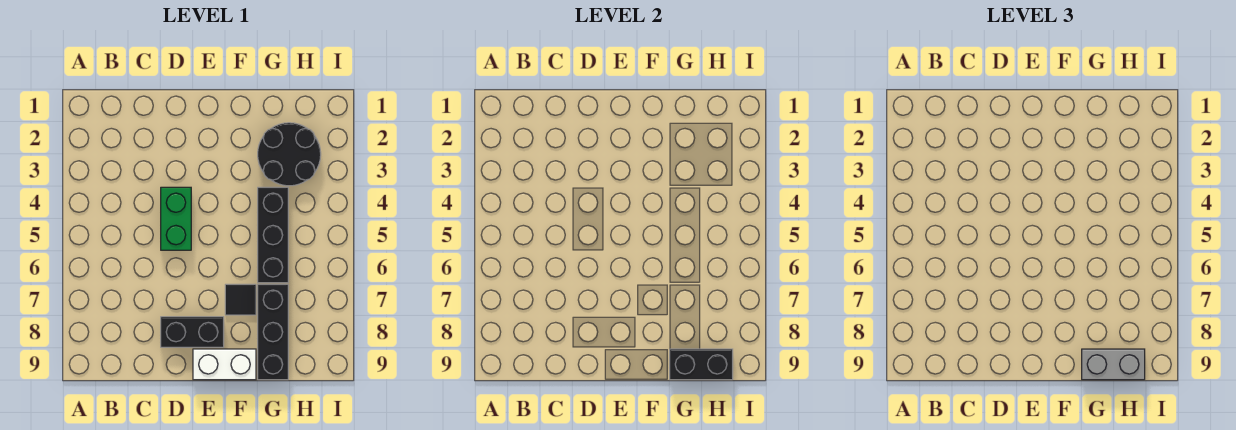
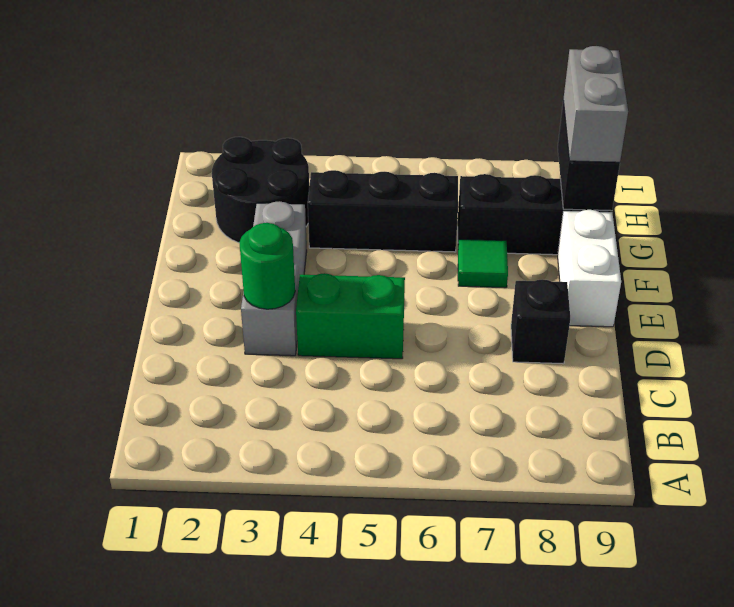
none -> grey 1x3 brick [241,201,307,356]
none -> green 1x1 round brick [239,223,295,309]
black 1x2 brick [161,317,224,347] -> black 1x1 brick [511,280,570,364]
black 1x1 tile [225,284,256,315] -> green 1x1 tile [458,239,508,288]

